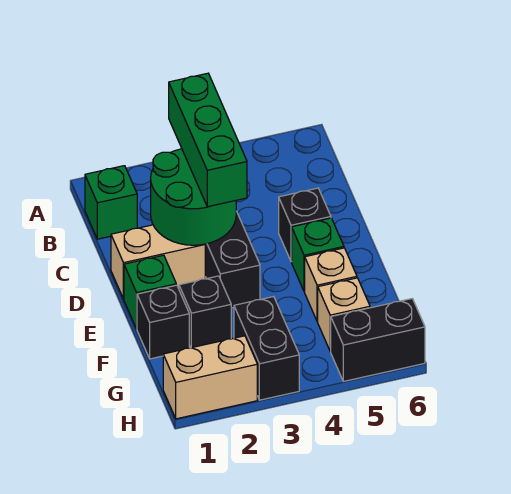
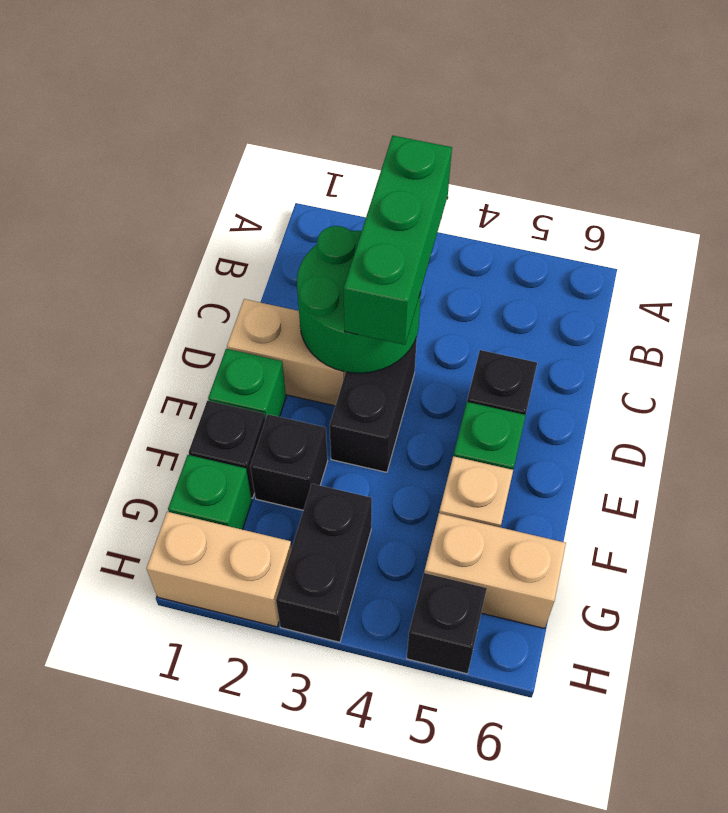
green 1x1 brick [85,166,137,239] -> green 1x1 brick moved to [168,455,252,530]
tan 1x1 brick [318,278,370,351] -> tan 1x2 brick [424,513,566,629]
black 1x2 brick [330,299,425,381] -> black 1x1 brick [407,573,487,674]

